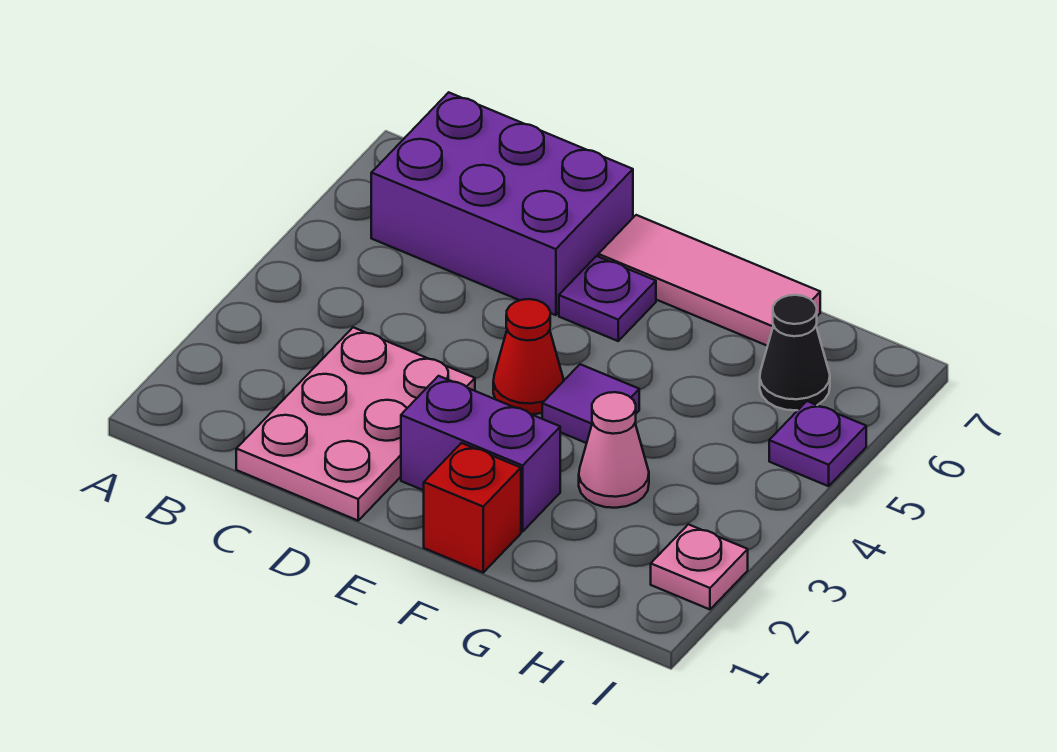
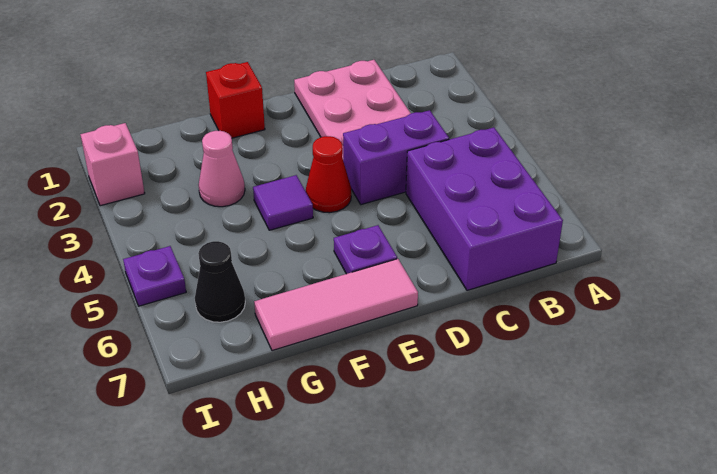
purple 2x3 brick [371,92,633,315] -> purple 2x3 brick turned to [406,127,563,290]
purple 1x2 brick [401,376,560,531] -> purple 1x2 brick moved to [343,110,449,205]
pink 1x1 plate [651,524,748,609] -> pink 1x1 brick [80,123,145,206]

